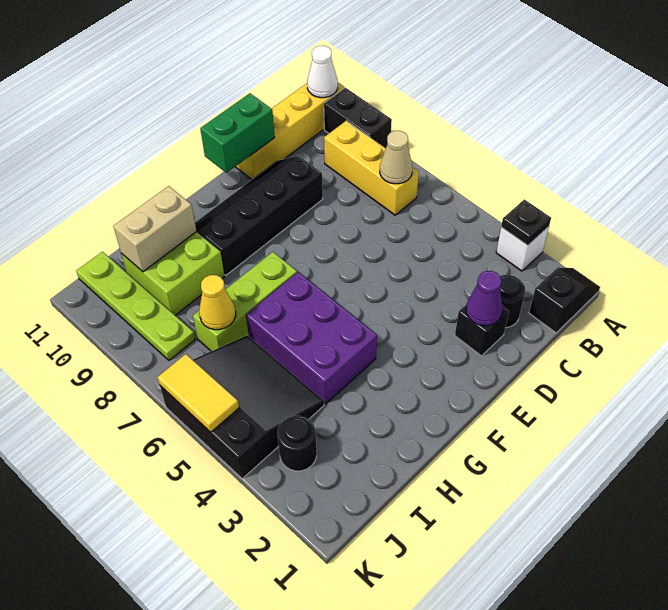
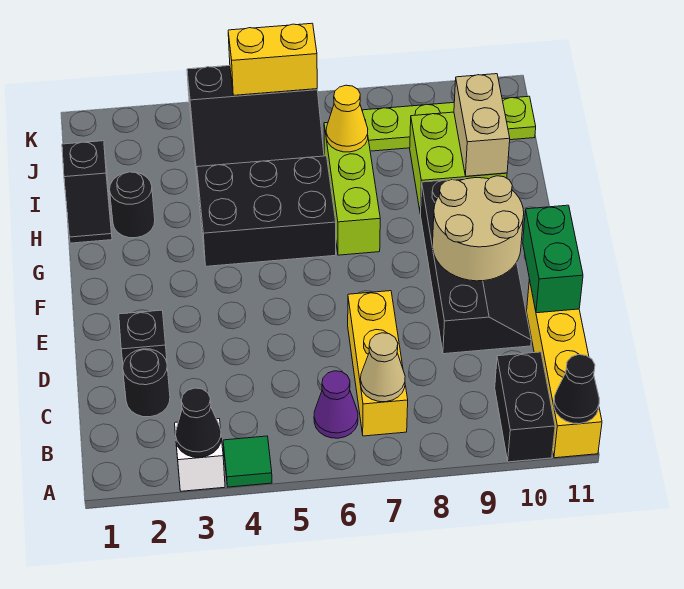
black 1x2 slope [529,268,600,333] -> black 1x2 slope moved to [62,141,112,243]
black 1x1 plate [501,199,551,246] -> black 1x1 cone [176,388,221,457]
none -> green 1x1 tile [223,436,272,487]
black 1x2 brick [324,88,392,148] -> black 1x2 brick turned to [495,352,555,462]
white 1x1 cone [307,46,338,98] -> black 1x1 cone [554,355,599,424]
yellow 1x3 brick [324,121,419,215] -> yellow 1x3 brick turned to [348,291,408,436]
purple 1x1 cone [466,271,503,326] -> purple 1x1 cone moved to [314,371,358,438]
none -> tan 2x2 round brick [433,176,524,281]
purple 2x3 brick [246,272,377,404] -> black 2x3 brick [197,156,336,266]
black 1x1 round brick [278,416,317,471] -> black 1x1 round brick moved to [110,172,155,238]
yellow 1x2 tile [158,354,239,432] -> yellow 1x2 brick [228,23,317,95]

